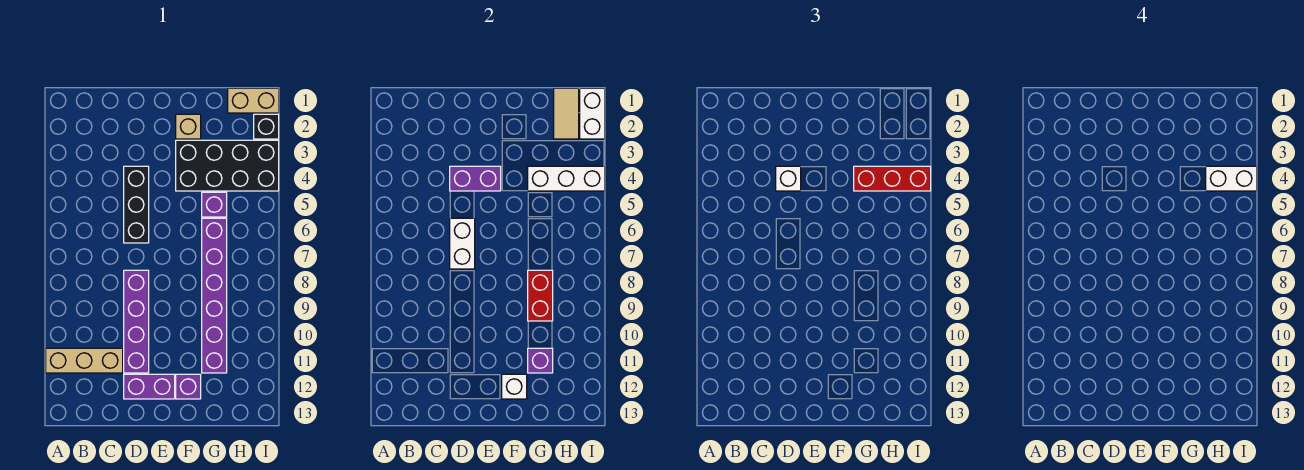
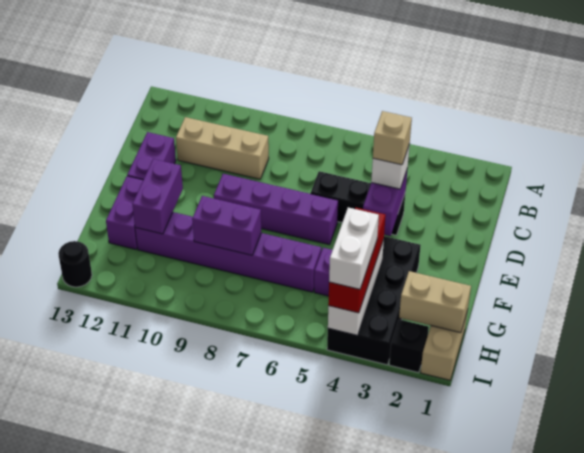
tan 1x3 brick [46,348,123,373] -> tan 1x3 brick turned to [176,117,269,179]
white 1x2 brick [450,218,475,269] -> none
purple 1x4 brick [124,270,149,373] -> purple 1x4 brick moved to [214,174,338,245]
tan 1x1 brick [176,114,201,139] -> tan 1x1 brick moved to [373,111,412,165]
purple 1x1 brick [176,374,201,399] -> purple 1x2 brick [106,176,143,249]
white 1x1 brick [502,374,527,399] -> none
red 1x2 brick [528,270,553,321] -> purple 1x2 brick [192,196,261,255]
purple 1x1 brick [528,348,553,373] -> purple 1x2 brick [132,159,183,234]
tan 1x2 tile [554,88,579,139] -> tan 1x2 brick [399,271,471,333]
white 1x2 brick [580,88,605,139] -> none
none -> black 1x1 round brick [58,241,92,287]

